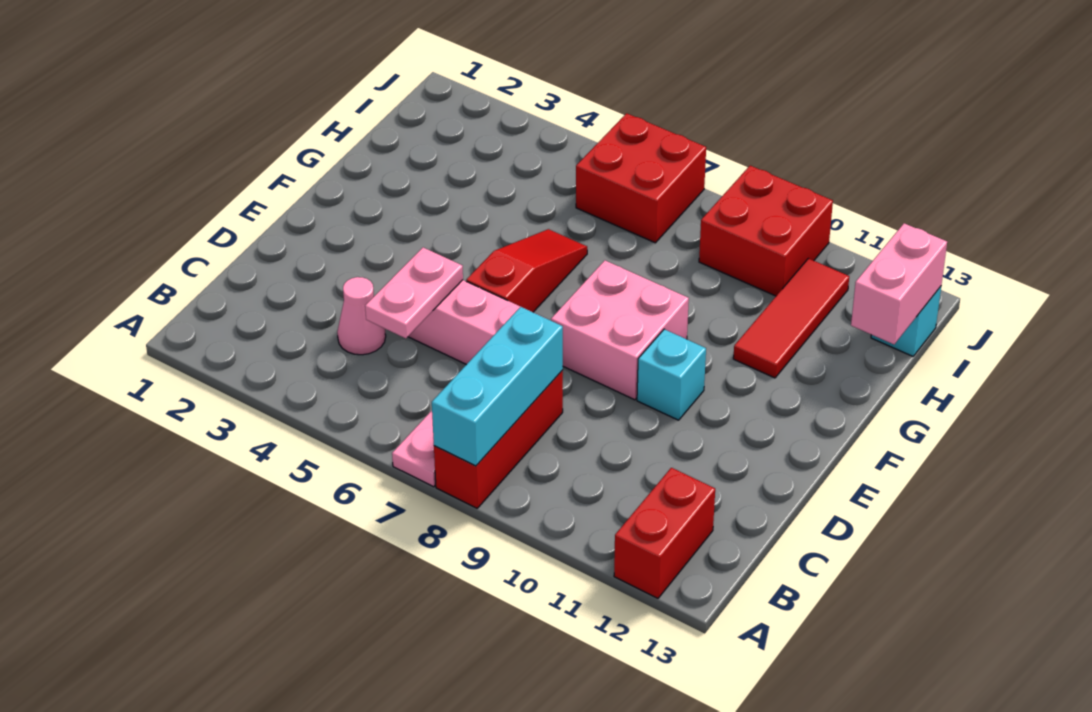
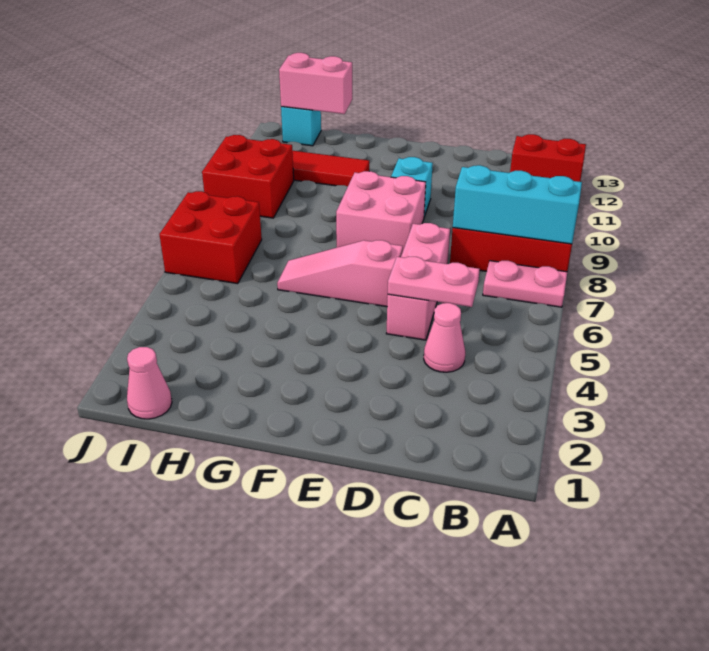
red 1x3 slope [466,229,587,312] -> pink 1x3 slope [277,240,403,307]
none -> pink 1x1 cone [127,347,172,419]

